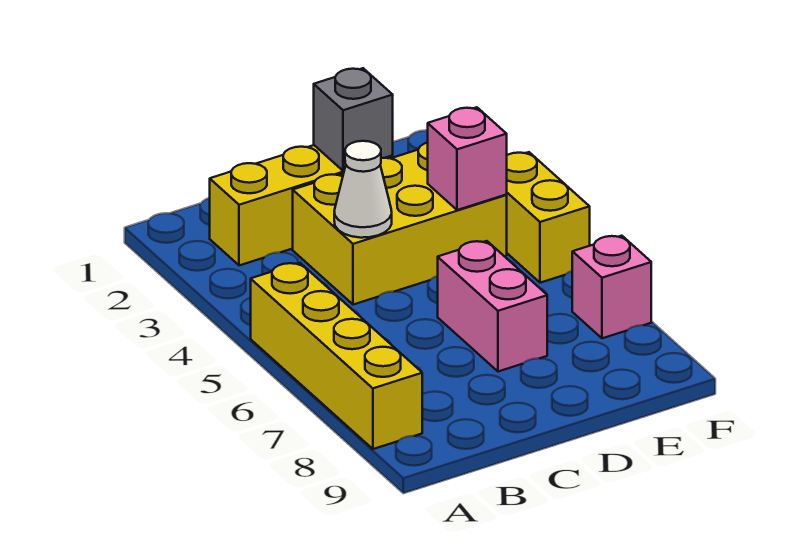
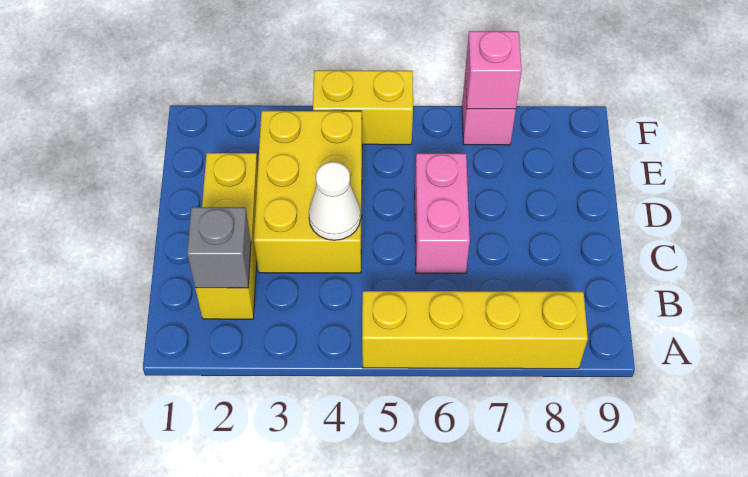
grey 1x1 brick [314,68,393,171] -> grey 1x1 brick moved to [187,207,251,288]
pink 1x2 brick [438,241,547,371] -> pink 1x2 brick turned to [415,153,470,273]
pink 1x1 brick [428,107,507,210] -> pink 1x1 brick moved to [465,31,522,109]

